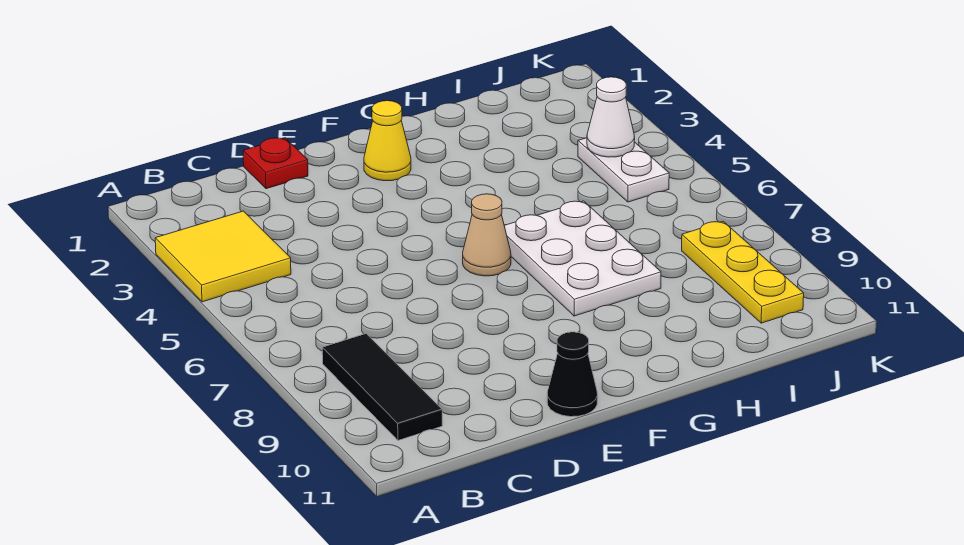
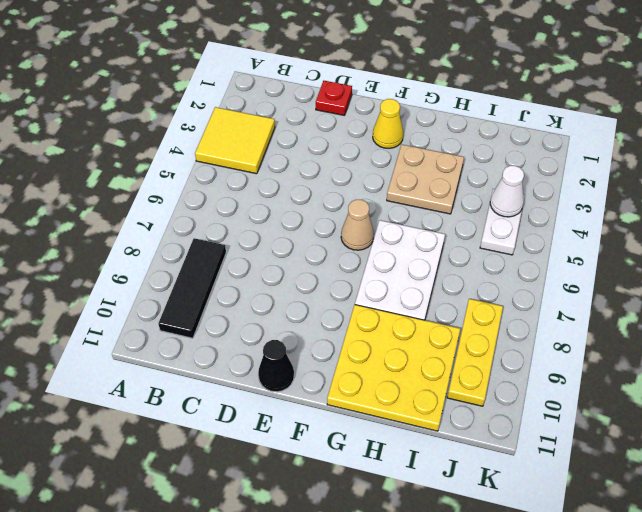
none -> tan 2x2 plate [387,145,464,214]
none -> yellow 3x3 plate [327,305,460,431]

